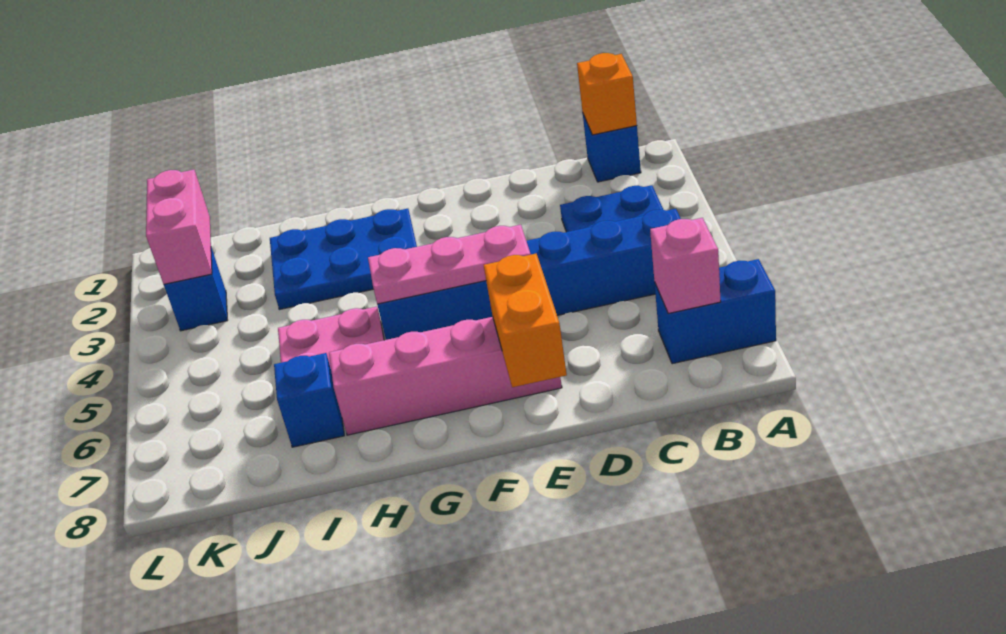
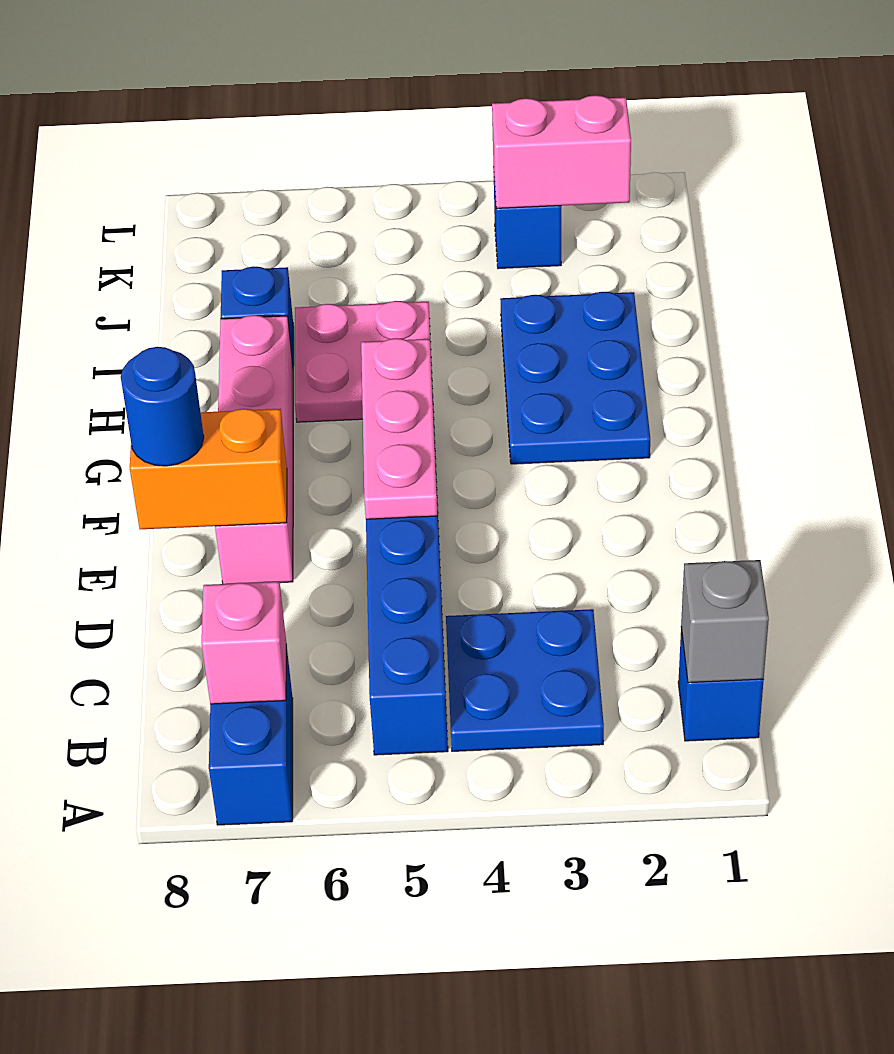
orange 1x1 brick [577,53,637,135] -> grey 1x1 brick [681,560,769,683]
none -> blue 1x1 round brick [121,347,204,466]

